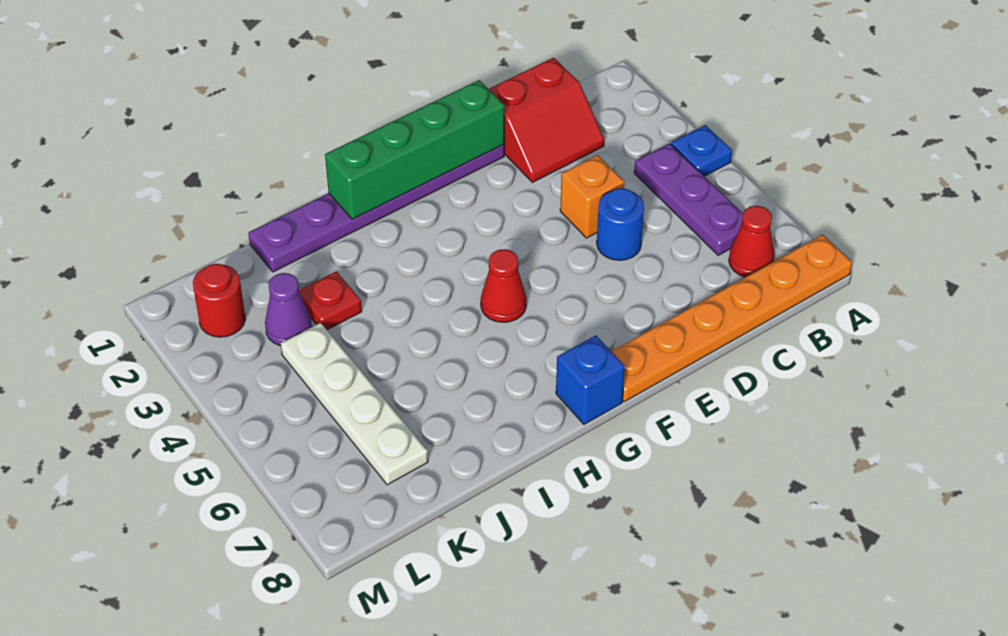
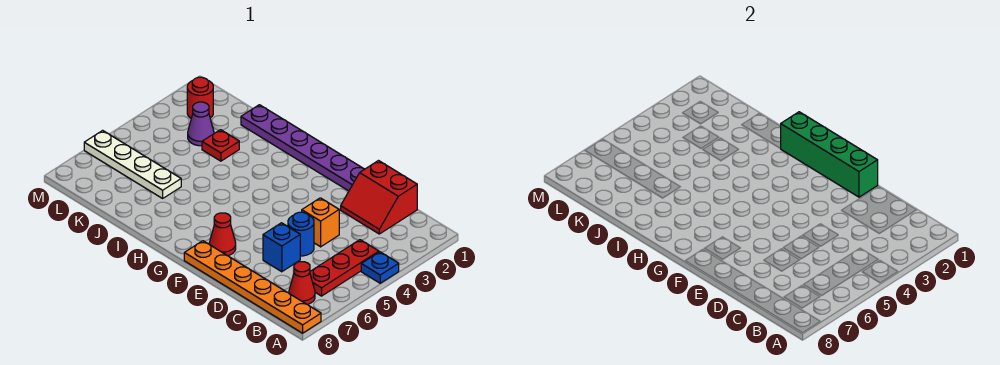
purple 1x3 plate [634,143,743,255] -> red 1x3 plate [310,240,379,296]
red 1x1 cone [481,249,527,322] -> red 1x1 cone moved to [209,213,236,256]
blue 1x1 brick [556,335,625,424] -> blue 1x1 brick moved to [263,223,300,272]
white 1x4 plate [281,323,428,485] -> white 1x4 plate turned to [84,130,181,198]

